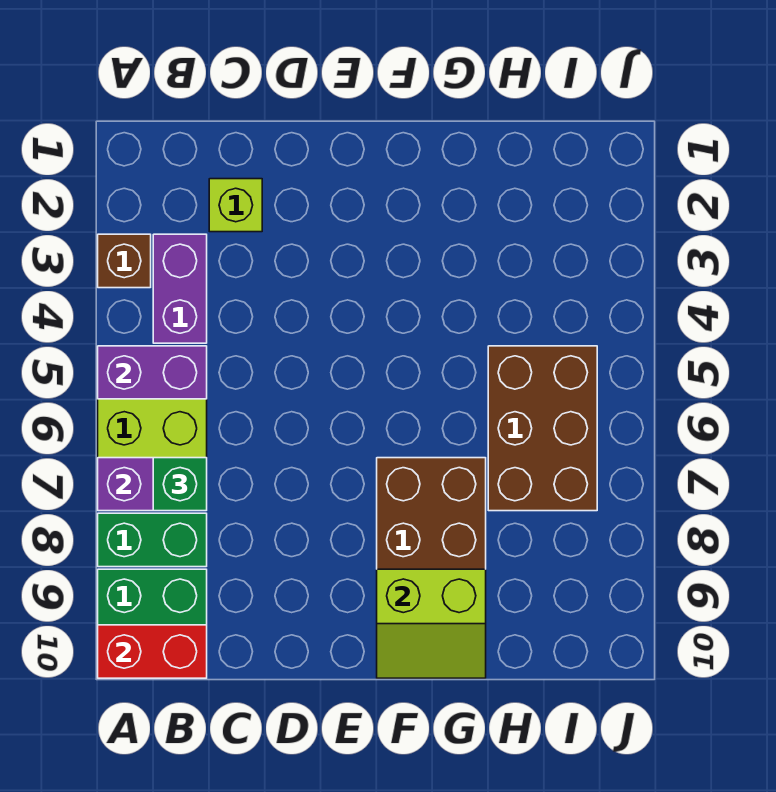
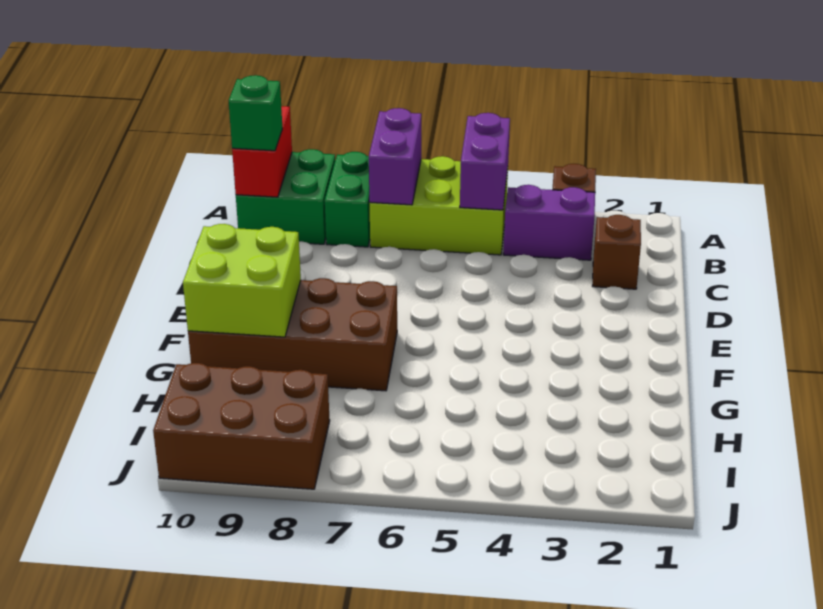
green 1x1 brick [153,458,207,511] -> green 1x1 brick moved to [229,75,282,151]
lime 1x1 brick [209,179,262,232] -> brown 1x1 brick [593,215,641,289]
lime 2x2 slope [377,569,486,678] -> lime 2x2 brick [183,224,301,337]
brown 2x3 brick [488,346,597,511] -> brown 2x3 brick moved to [153,363,330,489]

